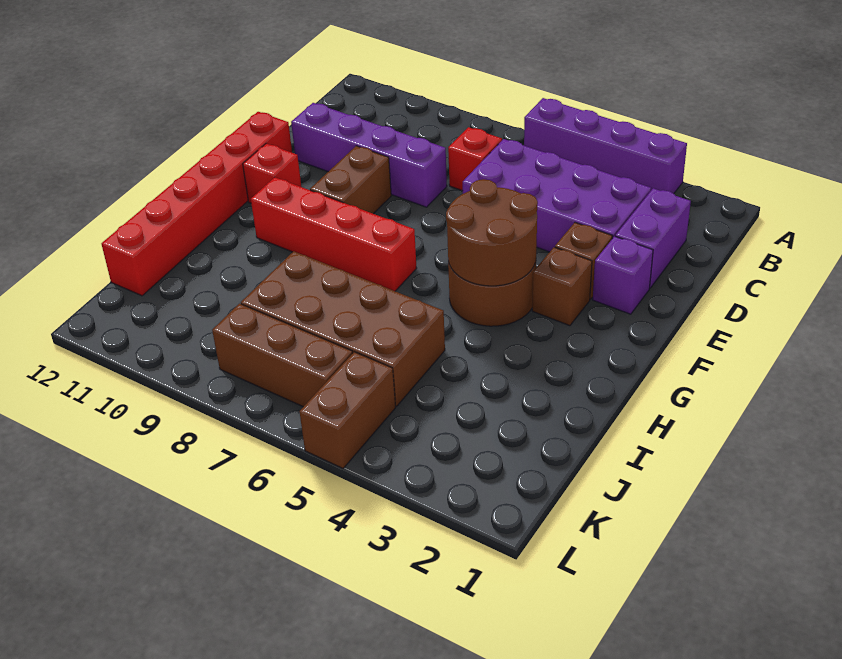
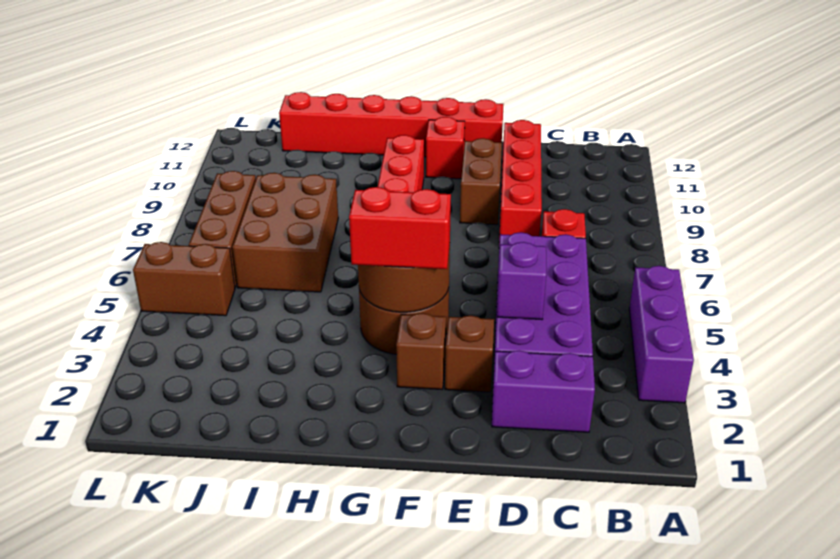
purple 1x4 brick [524,98,687,194] -> purple 1x3 brick [629,265,694,403]
purple 1x4 brick [291,103,447,207] -> red 1x4 brick [499,120,542,244]
purple 1x1 brick [593,236,653,314] -> purple 1x1 brick moved to [497,242,546,319]
brown 1x2 brick [310,146,391,214] -> brown 1x2 brick turned to [460,138,502,225]
none -> red 1x2 brick [349,187,451,269]
brown 2x4 brick [241,251,445,406] -> brown 2x3 brick [232,173,338,292]

